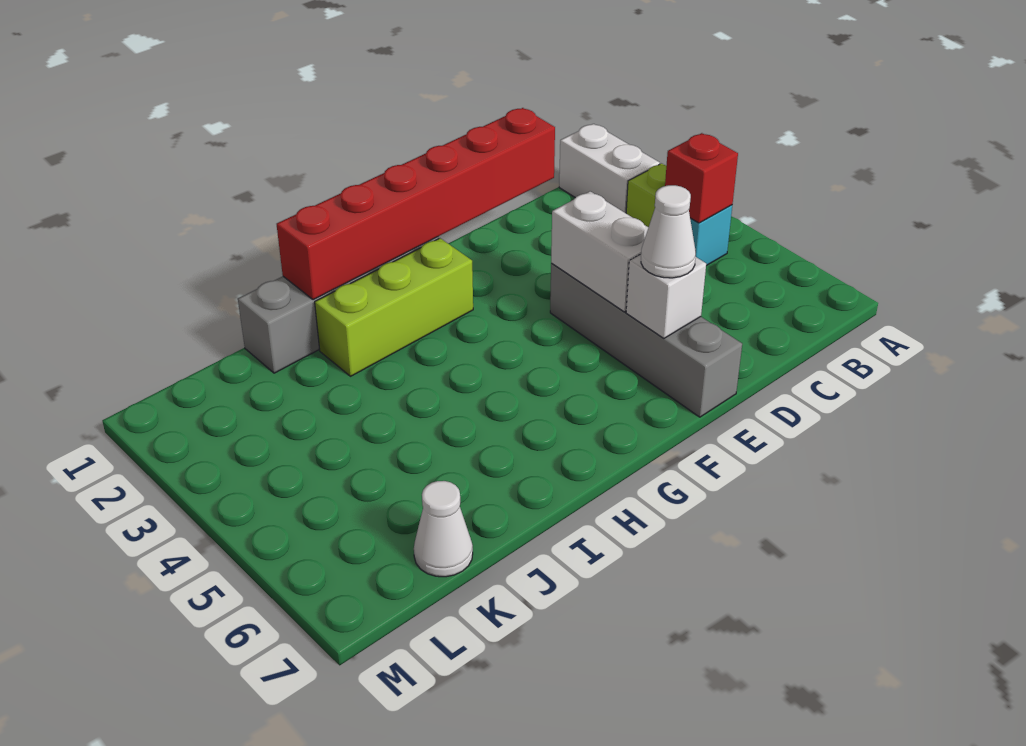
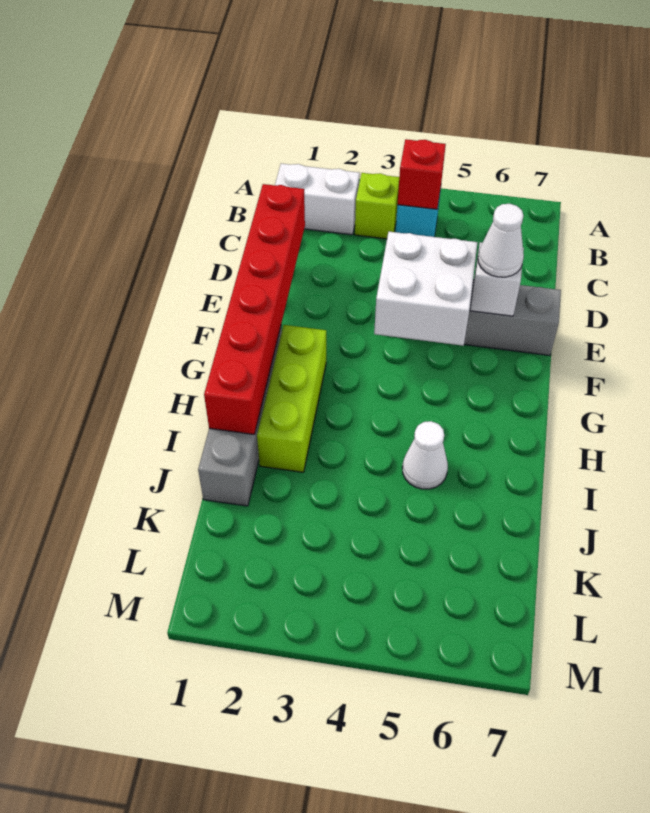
white 1x2 brick [551,191,648,312] -> white 2x2 brick [374,232,478,346]
white 1x1 cone [414,481,473,577] -> white 1x1 cone moved to [402,421,448,489]

